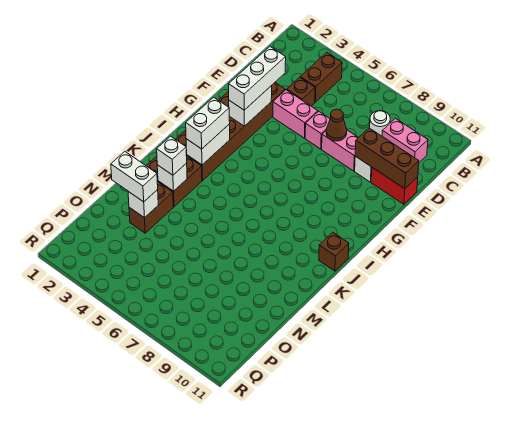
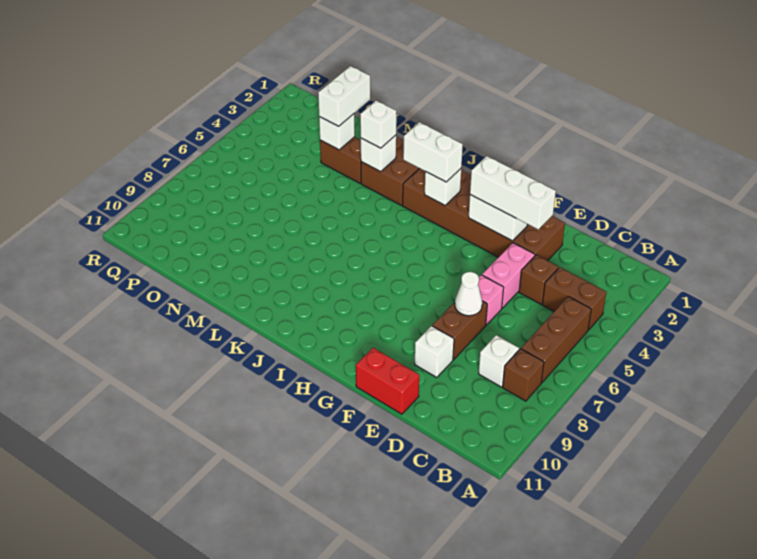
white 1x1 round brick [370,111,390,136] -> white 1x1 brick [479,335,519,387]
pink 1x2 brick [382,118,428,162] -> none
pink 1x2 brick [322,130,359,171] -> brown 1x2 brick [432,301,487,360]
brown 1x1 cone [326,109,347,141] -> white 1x1 cone [455,272,482,316]
brown 1x3 brick [355,128,419,189] -> brown 1x3 brick moved to [521,297,591,383]
red 1x2 brick [371,168,418,204] -> red 1x2 brick turned to [356,348,419,414]
white 1x2 brick [186,124,230,165] -> white 1x1 brick [425,169,461,205]
brown 1x1 brick [319,232,349,271] -> brown 1x1 brick moved to [503,349,544,401]

